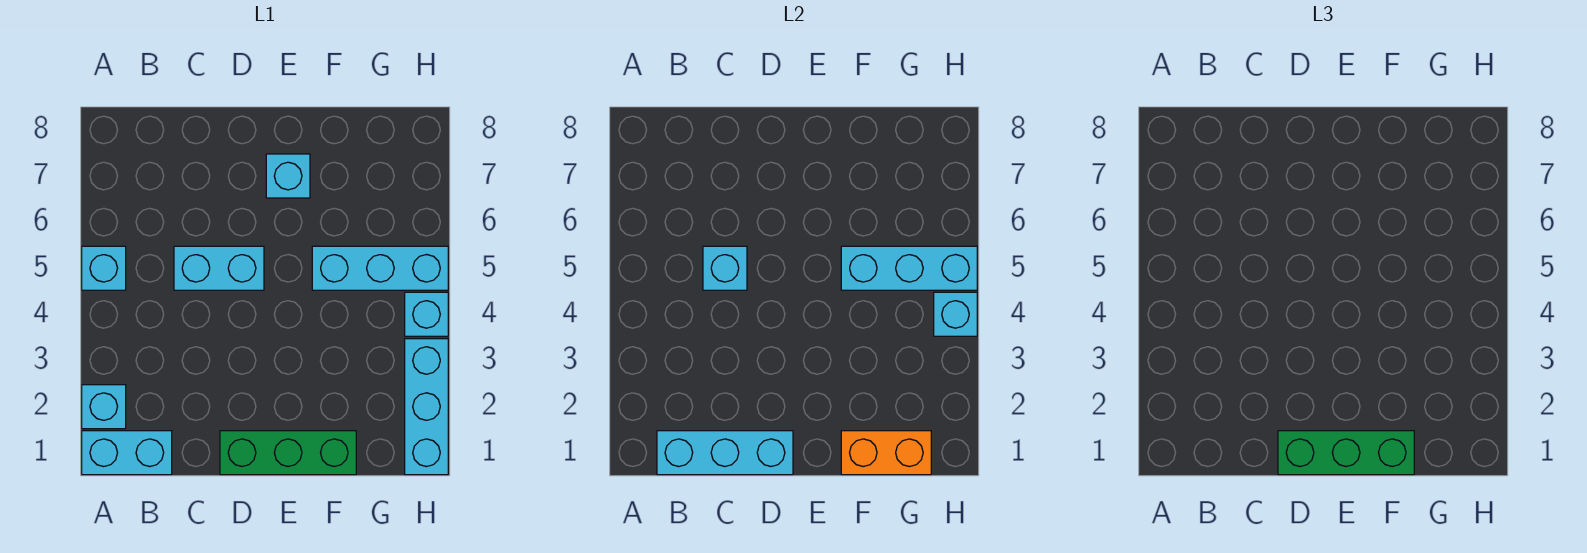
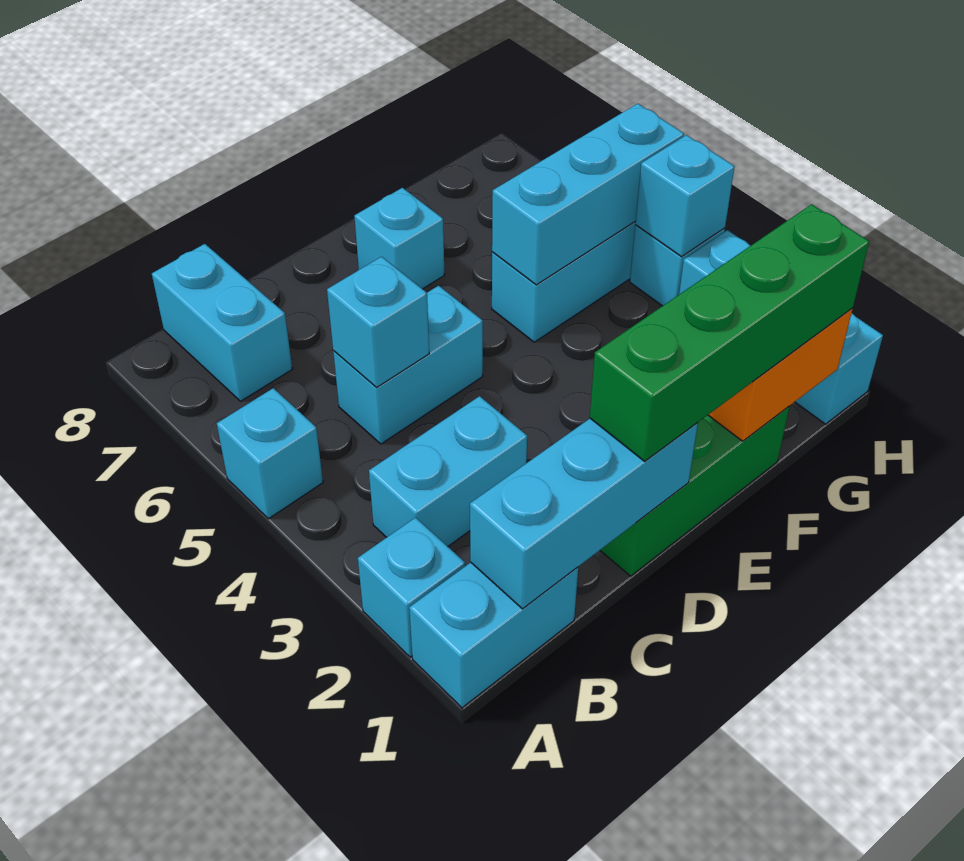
none -> cyan 1x2 brick [369,396,527,546]
none -> cyan 1x2 brick [152,244,292,401]
green 1x3 brick [1278,431,1414,475] -> green 1x4 brick [590,204,869,461]

